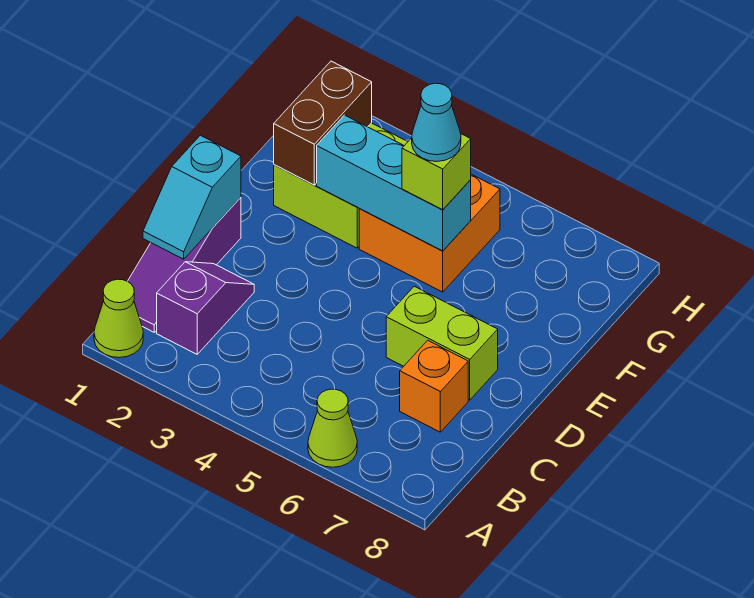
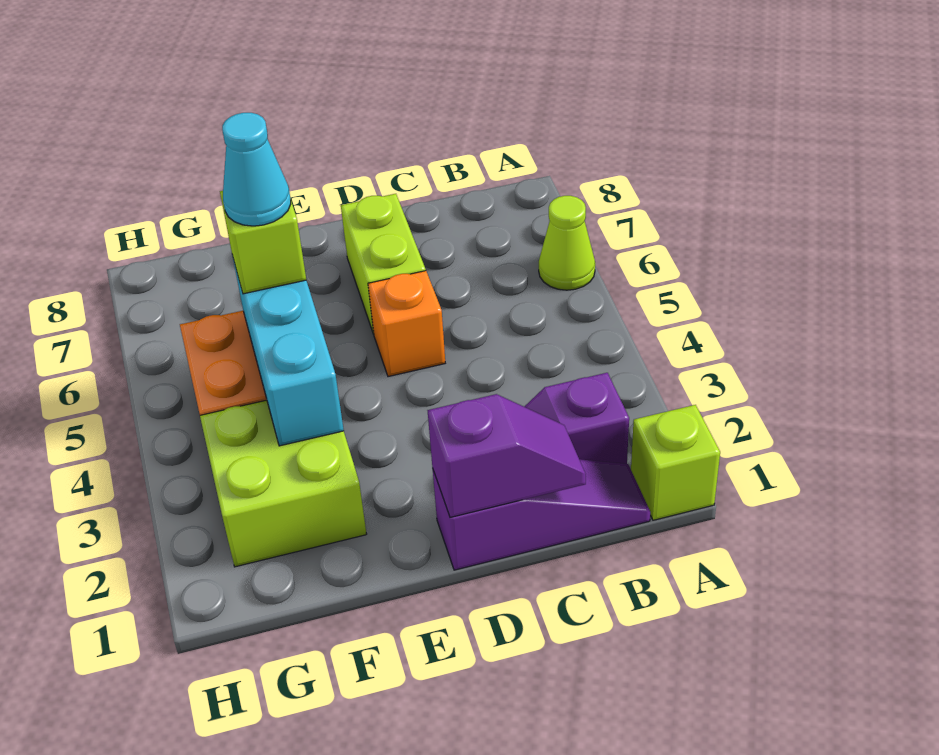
lime 1x1 cone [94,279,143,358] -> lime 1x1 brick [631,405,720,520]
cyan 1x2 slope [143,135,241,259] -> purple 1x2 slope [427,394,586,517]
orange 1x1 brick [400,340,468,432] -> orange 1x1 brick moved to [368,271,445,377]
brown 1x2 brick [274,61,372,185] -> none

